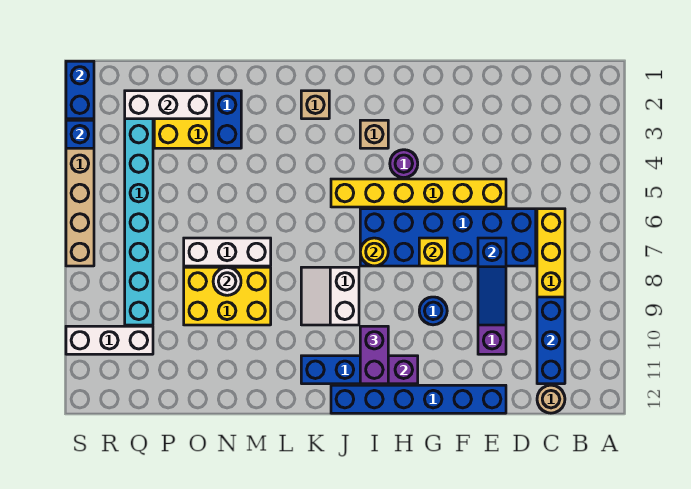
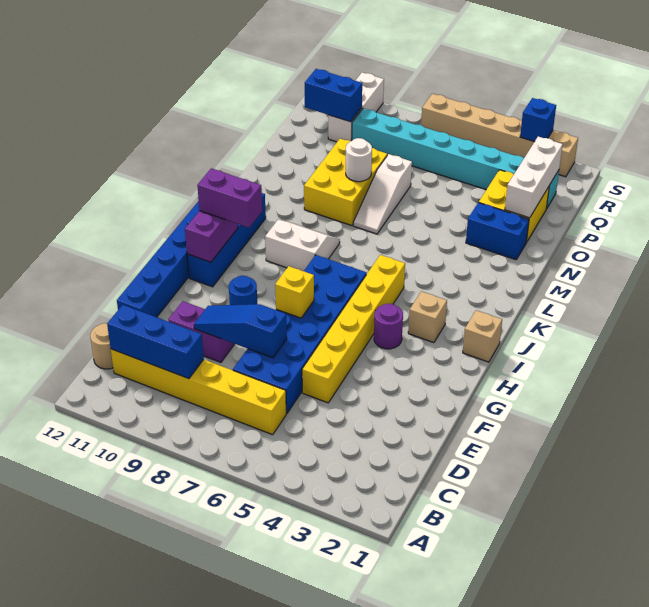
yellow 1x1 round brick [360,238,388,266] -> none
tan 1x1 brick [301,91,329,119] -> tan 1x1 brick moved to [463,310,502,362]
white 1x3 brick [184,238,271,266] -> white 1x3 slope [353,154,412,234]
blue 1x2 brick [66,61,94,119] -> blue 1x2 brick moved to [305,69,362,122]

